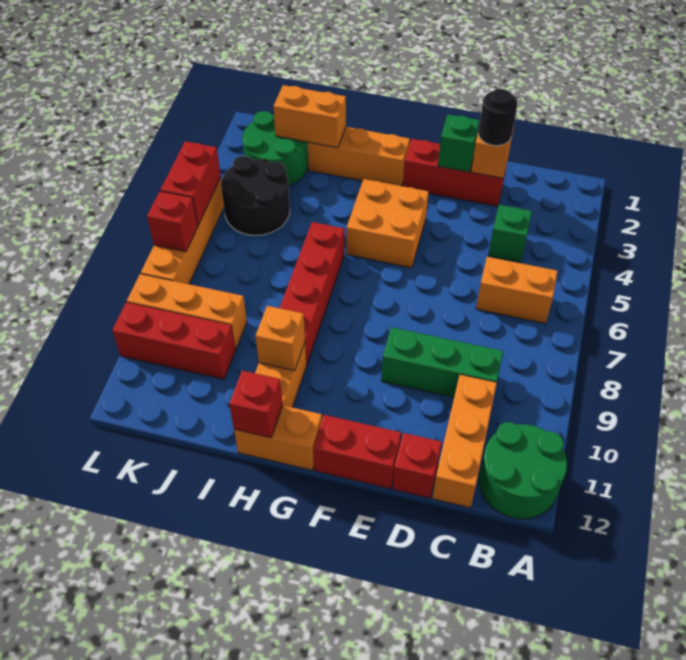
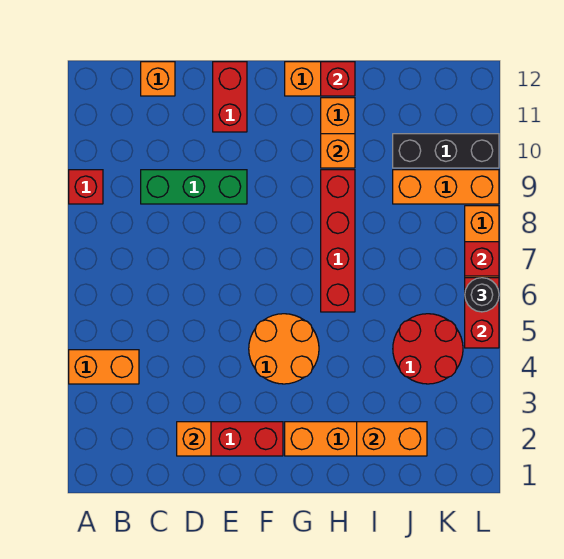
green 2x2 round brick [479,422,567,519] -> none
orange 1x2 brick [476,257,558,323] -> orange 1x2 brick moved to [69,350,139,384]
green 1x1 brick [488,205,532,262] -> none
orange 1x3 brick [432,375,497,508] -> orange 1x1 brick [141,62,175,96]
black 1x1 round brick [478,89,517,146] -> black 1x1 round brick moved to [465,278,499,312]
red 1x1 brick [393,433,442,498] -> red 1x1 brick moved to [69,170,103,204]
green 1x1 brick [438,114,480,172] -> none
red 1x2 brick [313,415,401,489] -> red 1x2 brick turned to [213,62,247,132]
orange 2x2 brick [346,179,429,268] -> orange 2x2 round brick [249,314,319,384]
green 2x2 round brick [242,111,308,186] -> none
black 2x2 round brick [221,156,290,235] -> red 2x2 round brick [393,314,463,384]
red 1x3 brick [112,302,236,379] -> black 1x3 brick [393,134,499,168]

